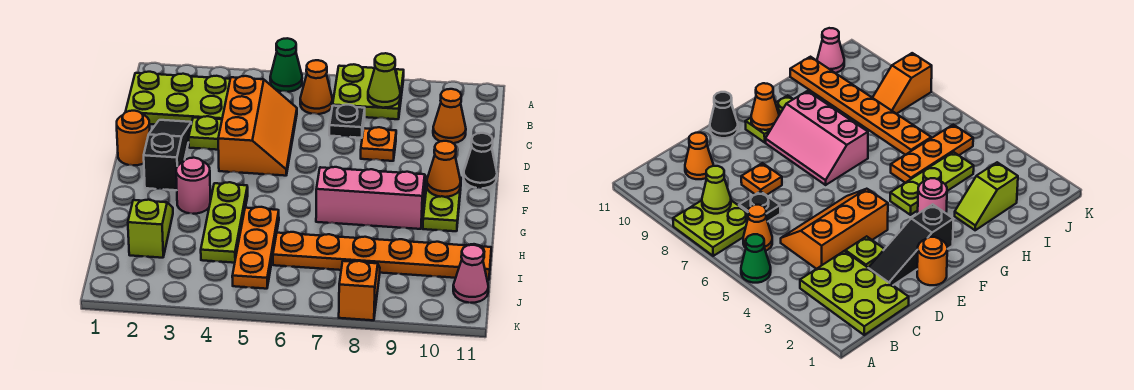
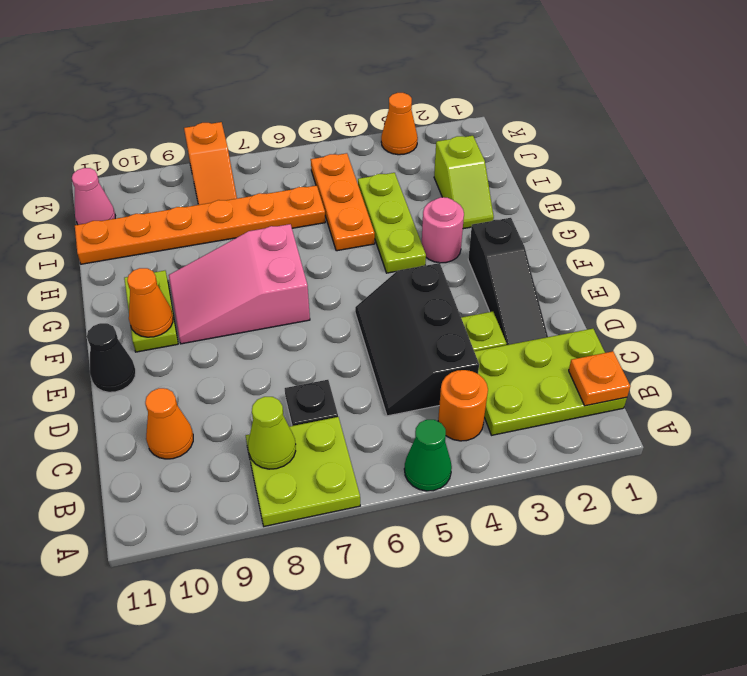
orange 1x1 cone [300,60,333,114] -> orange 1x1 cone moved to [381,93,418,155]
orange 2x3 slope [218,76,297,176] -> black 2x3 slope [355,263,479,416]
orange 1x1 plate [361,127,396,161] -> orange 1x1 plate moved to [569,351,630,406]
orange 1x1 round brick [117,111,150,165] -> orange 1x1 round brick moved to [438,370,488,441]
pink 2x3 slope [316,167,426,229] -> pink 2x3 slope turned to [169,224,310,344]

